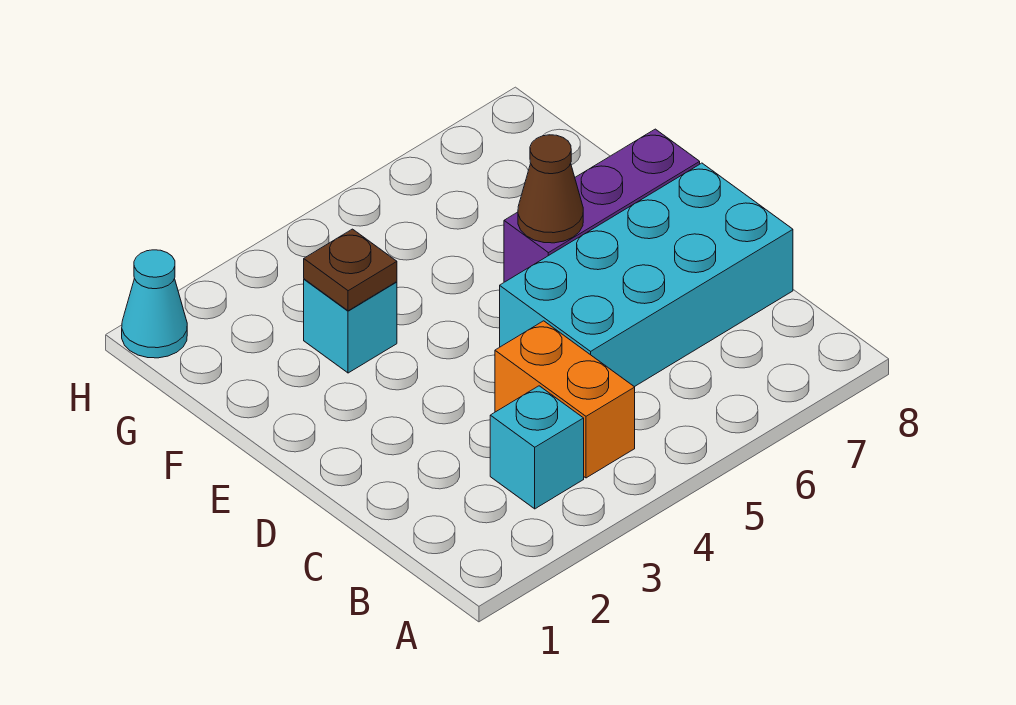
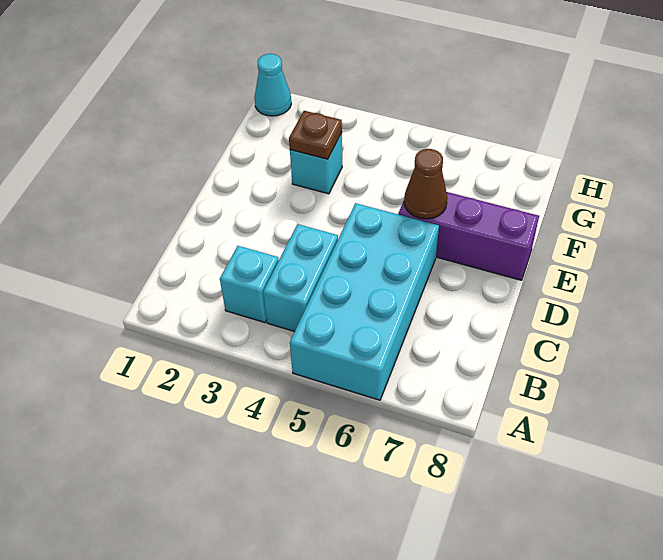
orange 1x2 brick [495,321,635,478] -> cyan 1x2 brick [263,224,338,332]
cyan 2x4 brick [500,163,793,387] -> cyan 2x4 brick turned to [290,203,439,400]

